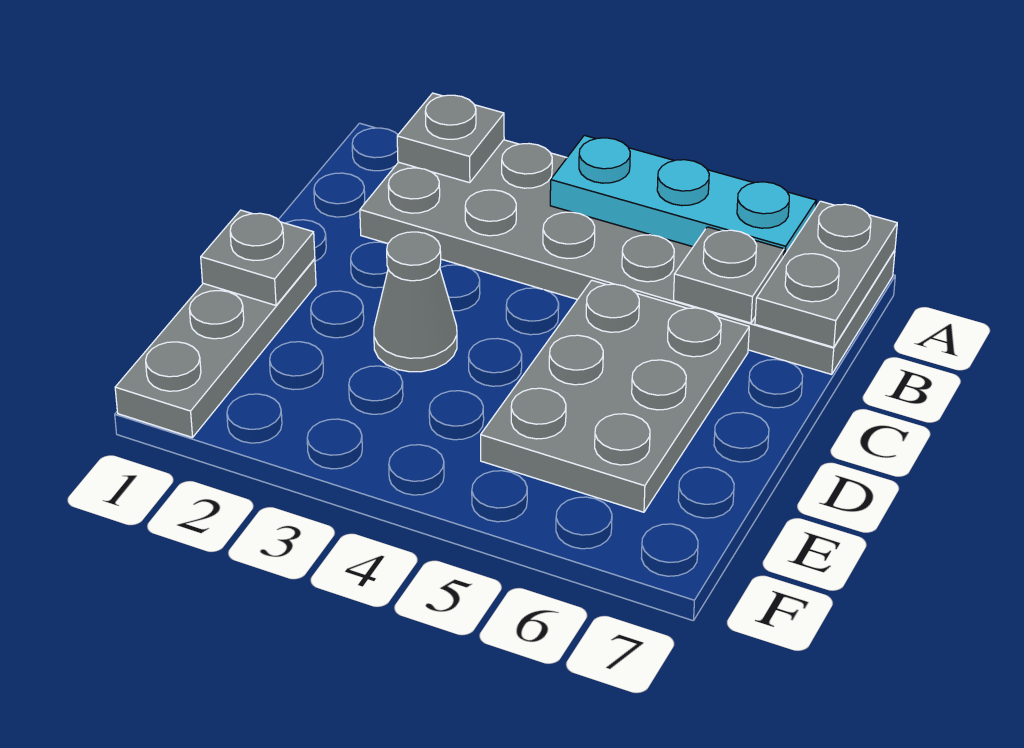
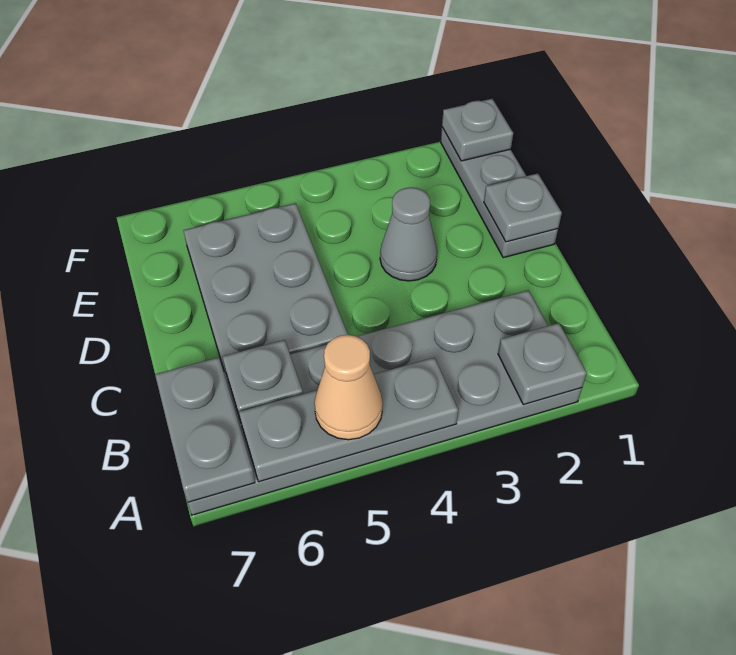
cyan 1x3 plate [550,135,816,255] -> grey 1x3 plate [239,358,458,482]
none -> tan 1x1 cone [314,335,383,440]
none -> grey 1x1 plate [442,99,513,161]

